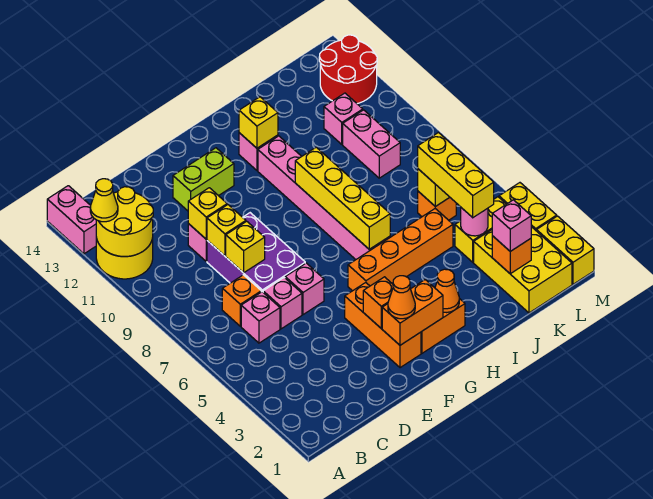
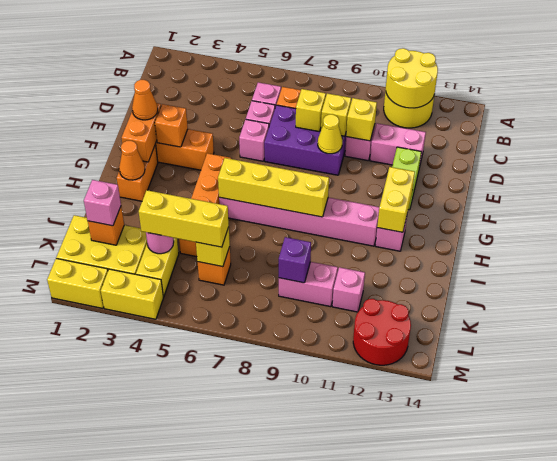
yellow 1x1 cone [90,179,118,222] -> yellow 1x1 cone moved to [318,114,342,154]
pink 1x2 brick [47,186,96,254] -> pink 1x2 brick moved to [370,123,426,167]
yellow 1x1 brick [239,97,278,148] -> yellow 1x2 brick [377,167,415,232]
none -> purple 1x1 brick [279,237,311,283]

